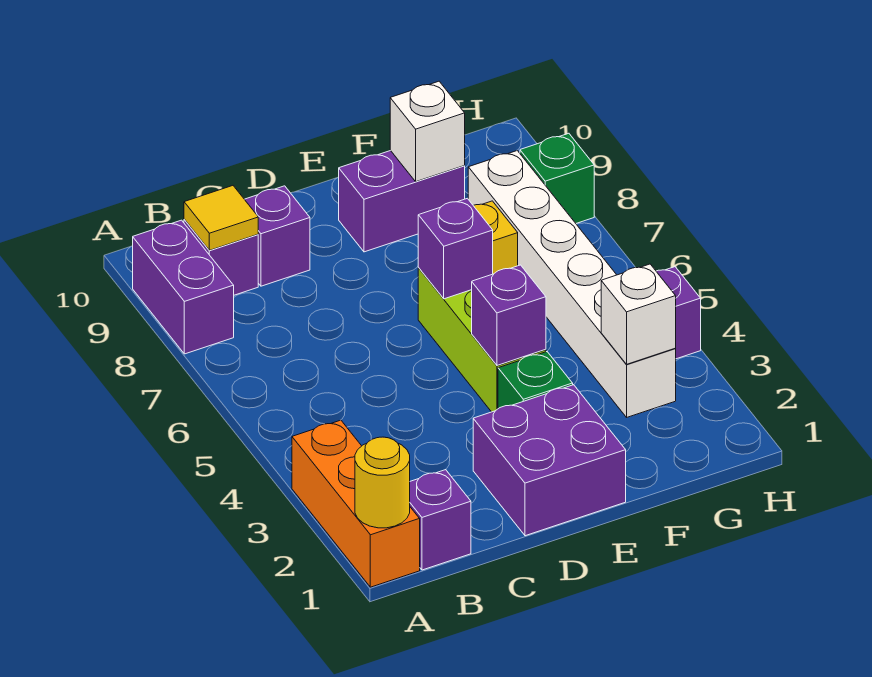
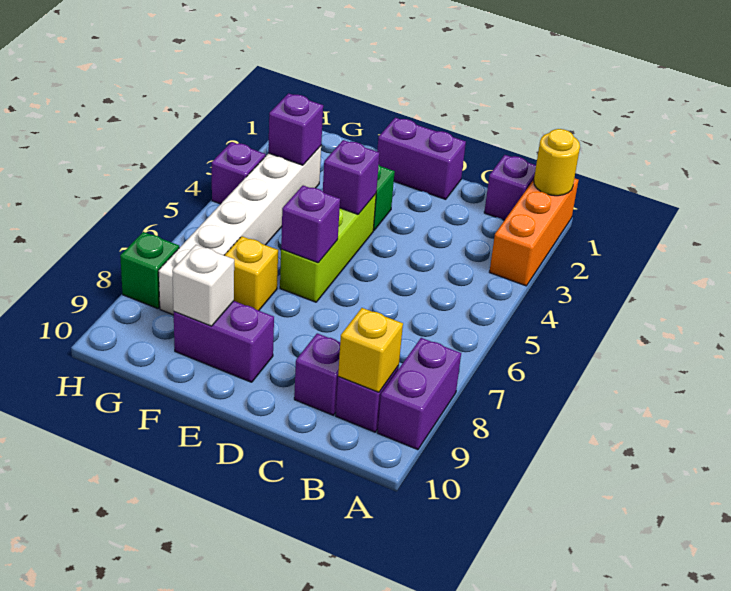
yellow 1x1 tile [184,186,258,250] -> yellow 1x1 brick [338,308,403,392]
purple 2x2 brick [473,385,626,536] -> purple 1x2 brick [377,118,466,199]
white 1x1 brick [601,264,676,364] -> purple 1x1 brick [268,93,323,165]

